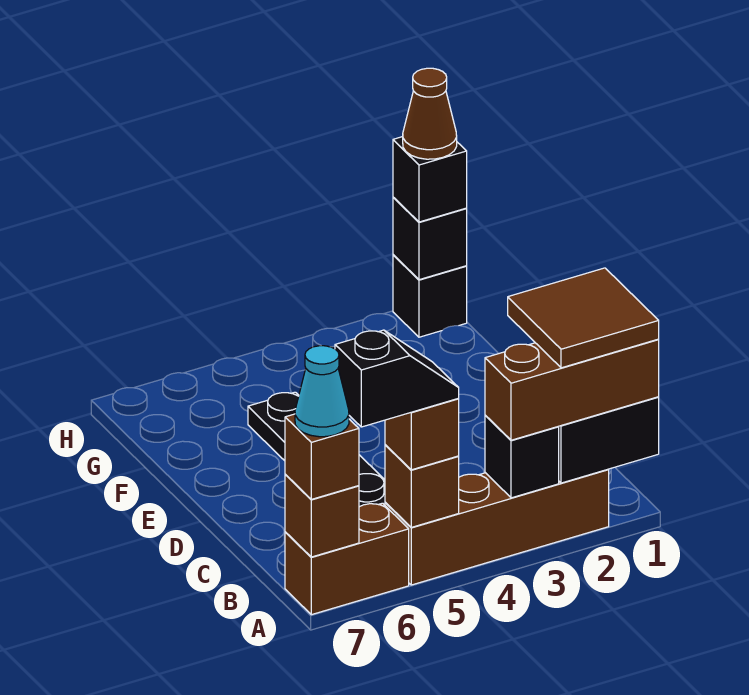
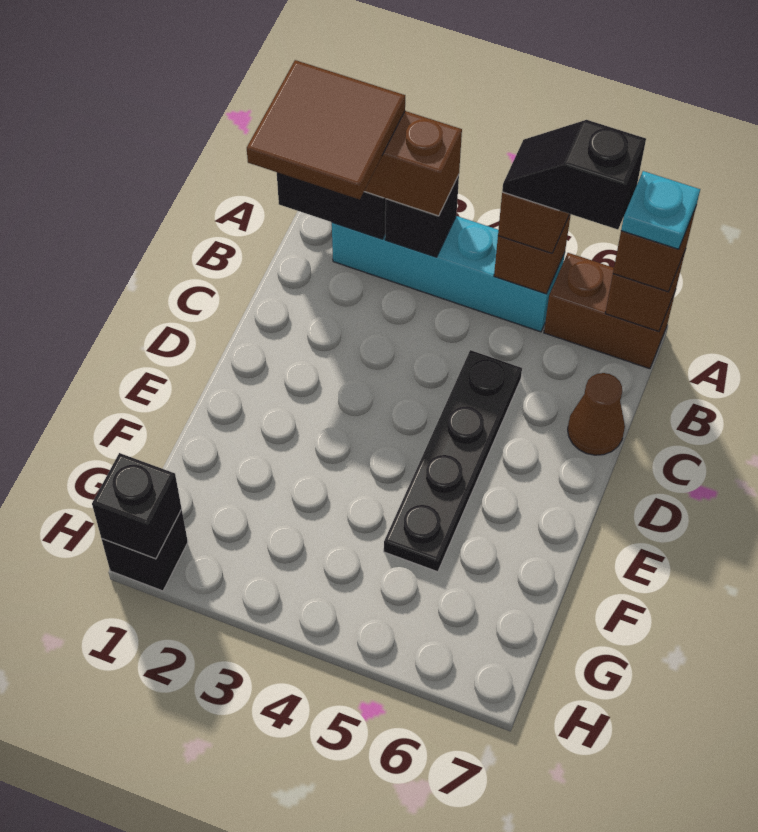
brown 1x4 brick [385,469,609,585] -> cyan 1x4 brick [332,216,565,332]
cyan 1x1 cone [295,346,349,437] -> cyan 1x1 plate [621,171,700,249]
black 1x1 brick [393,137,467,222] -> none
brown 1x1 cone [403,68,457,159] -> brown 1x1 cone moved to [568,373,625,455]

